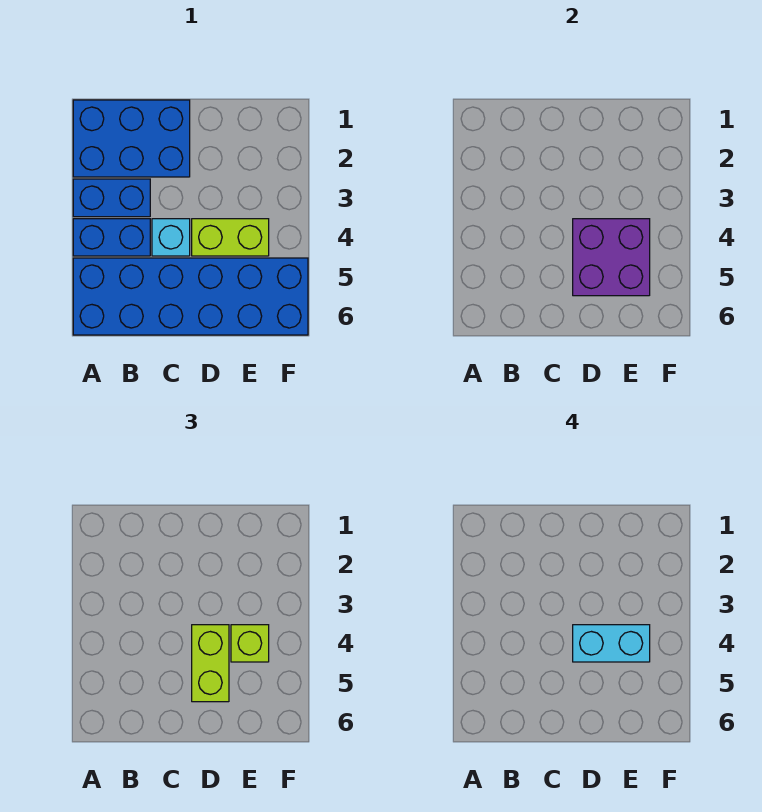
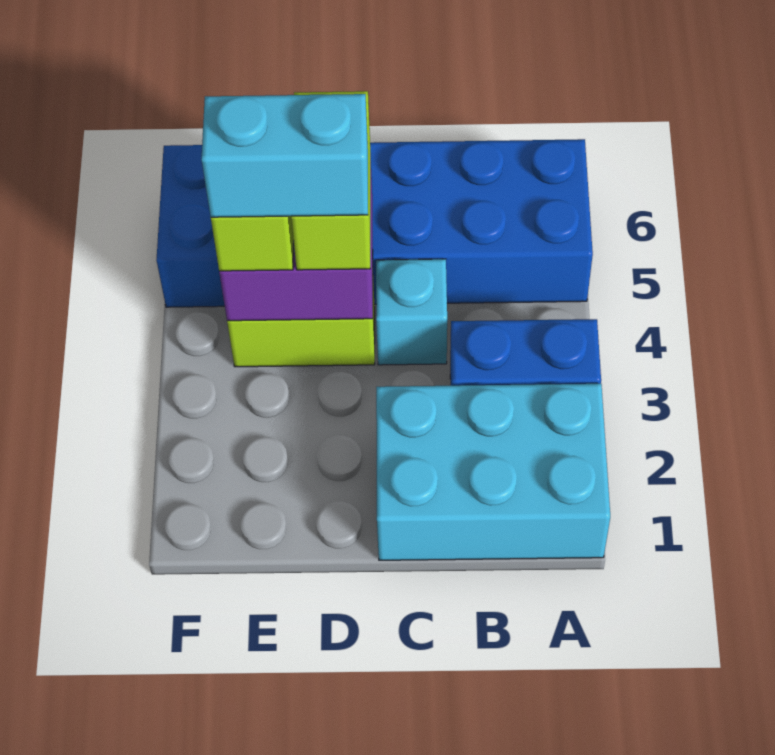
blue 2x3 brick [73,100,190,177] -> cyan 2x3 brick [376,384,610,560]
blue 1x2 brick [73,219,150,256] -> none

